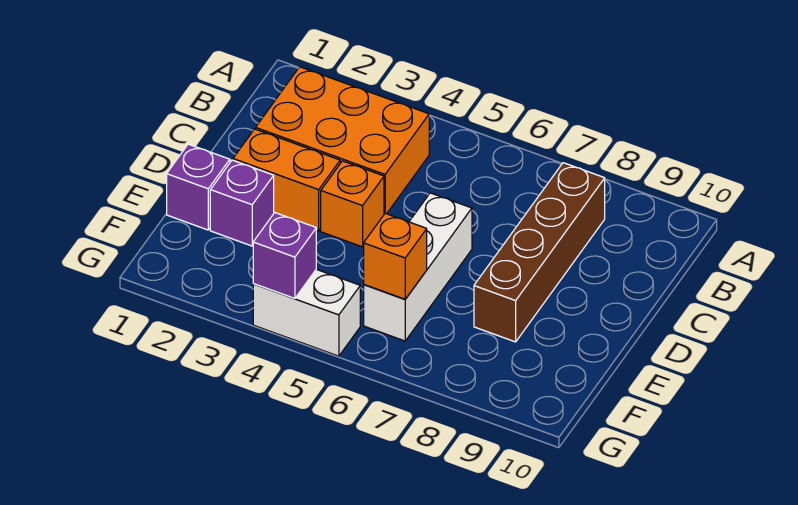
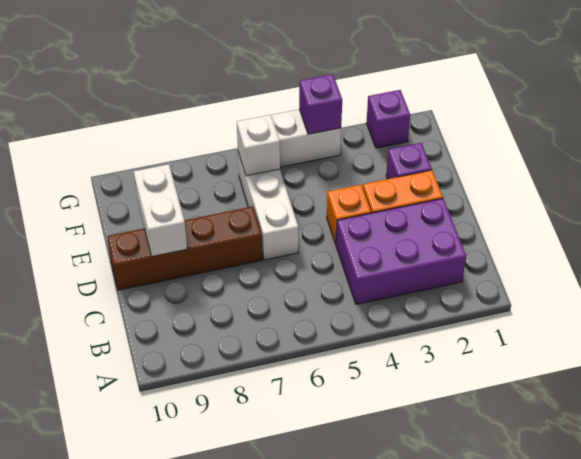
orange 2x3 brick [256,67,429,214] -> purple 2x3 brick [336,198,466,304]
brown 1x4 brick [474,163,605,342] -> brown 1x4 brick turned to [107,206,262,290]
none -> white 1x2 brick [134,164,187,256]
purple 1x1 brick [167,144,230,230] -> purple 1x1 brick moved to [366,90,410,148]
orange 1x1 brick [364,213,427,299] -> white 1x1 brick [237,115,280,176]

